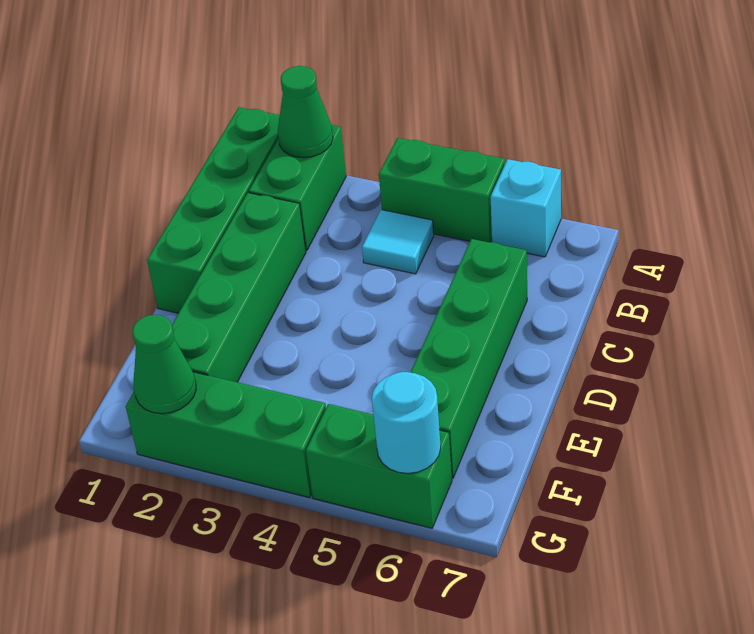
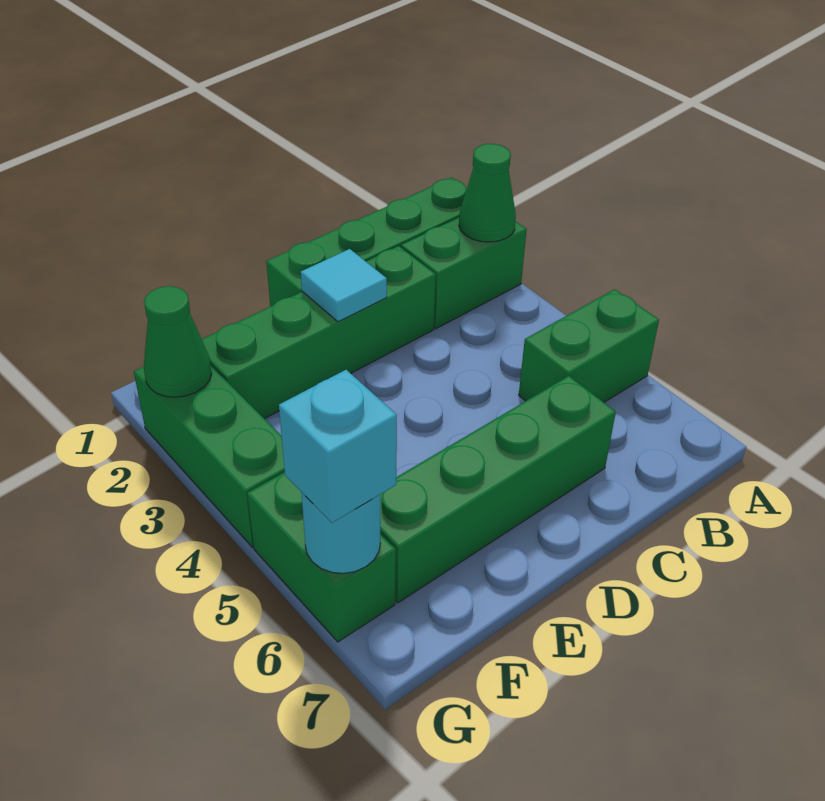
green 1x2 brick [379,138,505,242] -> green 1x2 brick turned to [519,289,659,402]
cyan 1x1 brick [491,159,561,257] -> cyan 1x1 brick moved to [279,370,397,523]
cyan 1x1 tile [362,210,434,274] -> cyan 1x1 tile moved to [301,249,387,322]

